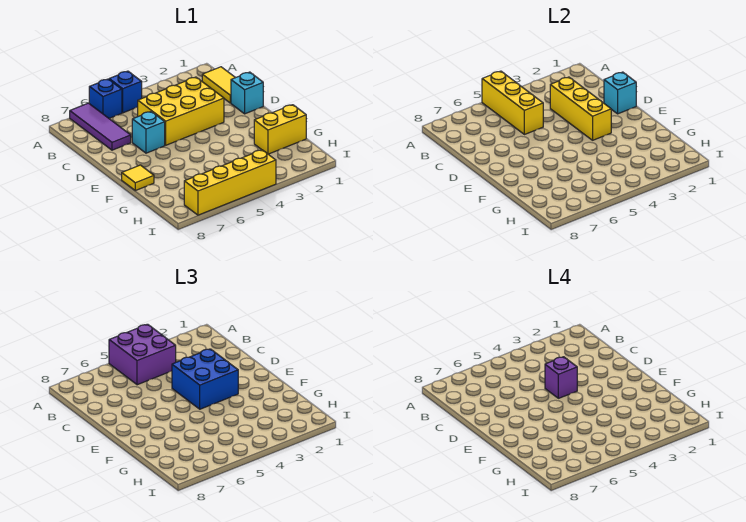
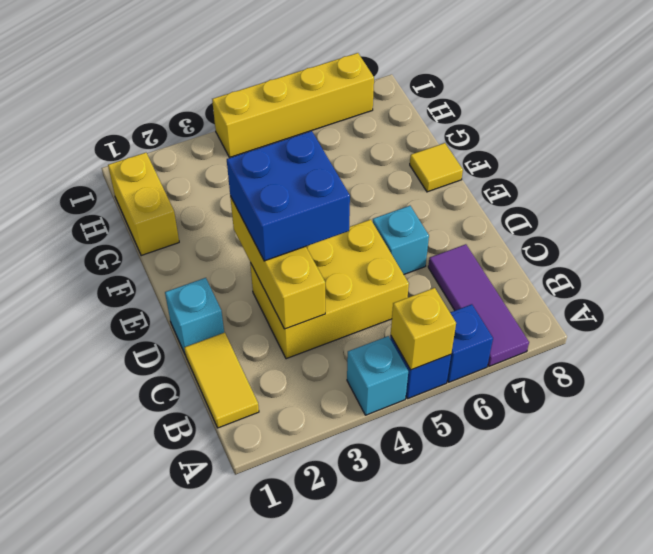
purple 2x2 brick [109,324,176,385] -> none
yellow 1x3 brick [482,71,543,135] -> yellow 1x1 brick [391,288,456,370]
cyan 1x1 brick [604,72,636,114] -> cyan 1x1 brick moved to [347,336,408,415]
purple 1x1 brick [545,357,577,398] -> none
yellow 1x2 brick [254,105,306,154] -> yellow 1x2 brick turned to [108,153,179,256]

